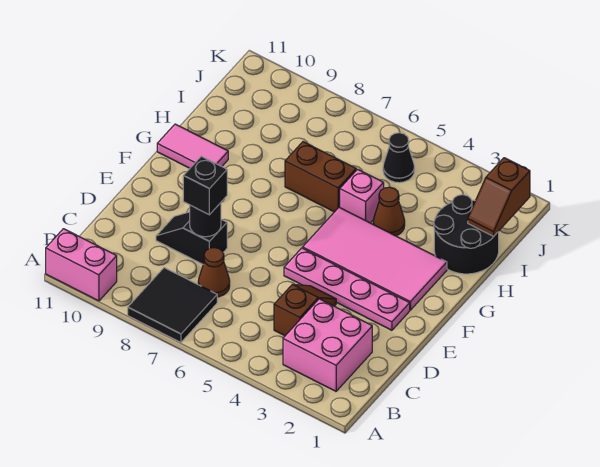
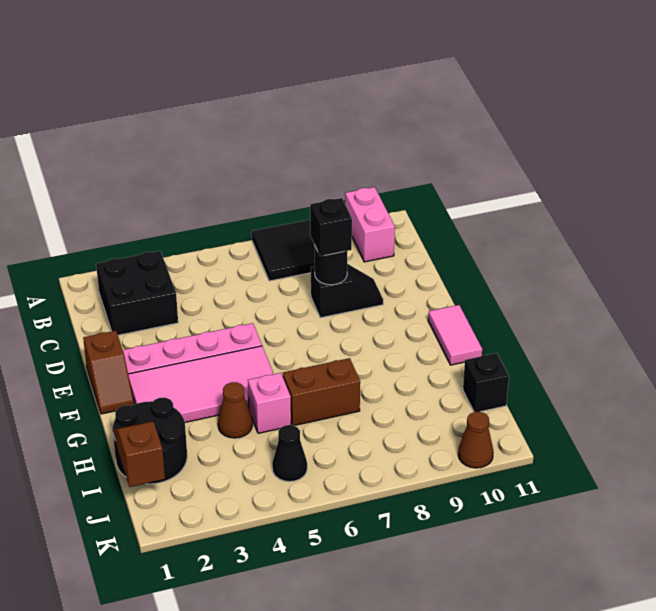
pink 1x2 brick [46,229,117,301] -> pink 1x2 brick turned to [345,187,395,262]
pink 2x2 brick [283,299,372,391] -> black 2x2 brick [96,251,178,335]
brown 1x2 slope [274,284,336,336] -> brown 1x2 slope moved to [83,331,134,414]
brown 1x1 cone [198,248,230,297] -> brown 1x1 cone moved to [458,412,493,468]
pink 1x2 tile [157,124,228,168] -> pink 1x2 tile turned to [428,305,482,365]
none -> black 1x1 brick [463,353,509,412]

